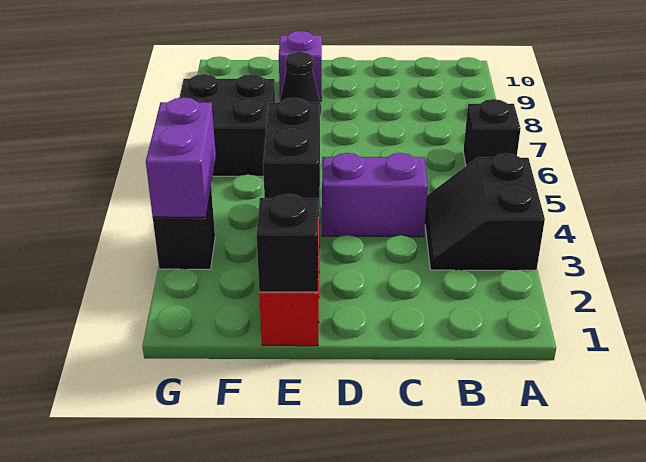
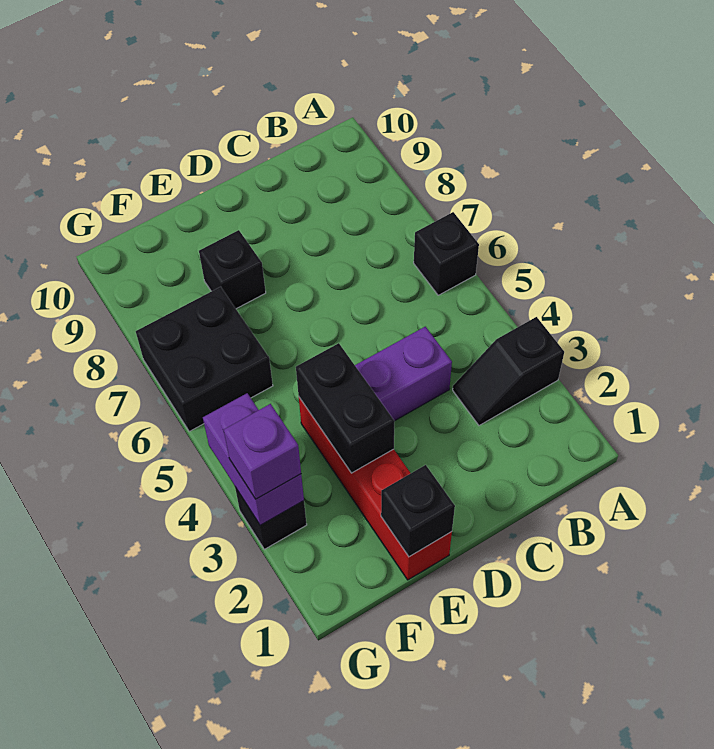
black 2x2 slope [425,153,545,270] -> black 1x2 slope [453,317,564,426]
black 1x1 cone [280,52,321,116] -> black 1x1 brick [199,230,266,309]
purple 1x1 brick [279,31,322,102] -> purple 1x1 brick moved to [224,404,301,499]

